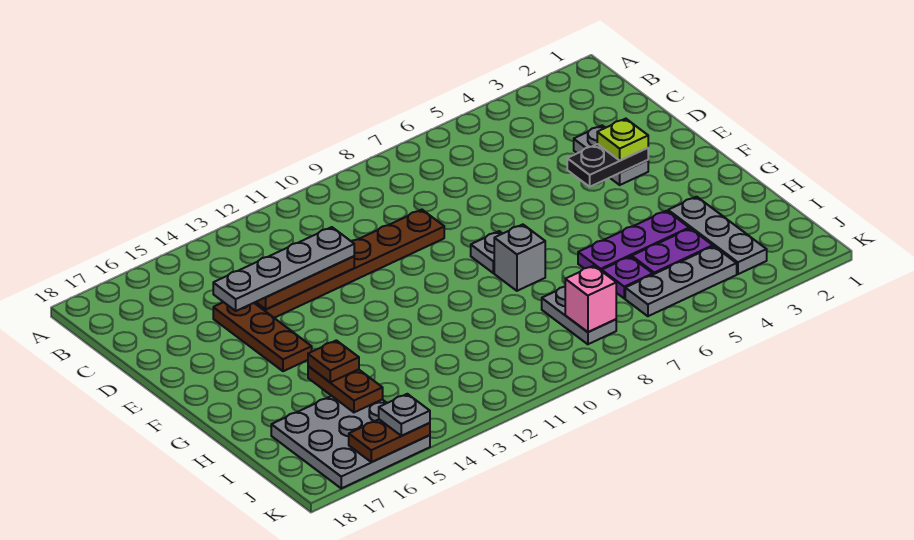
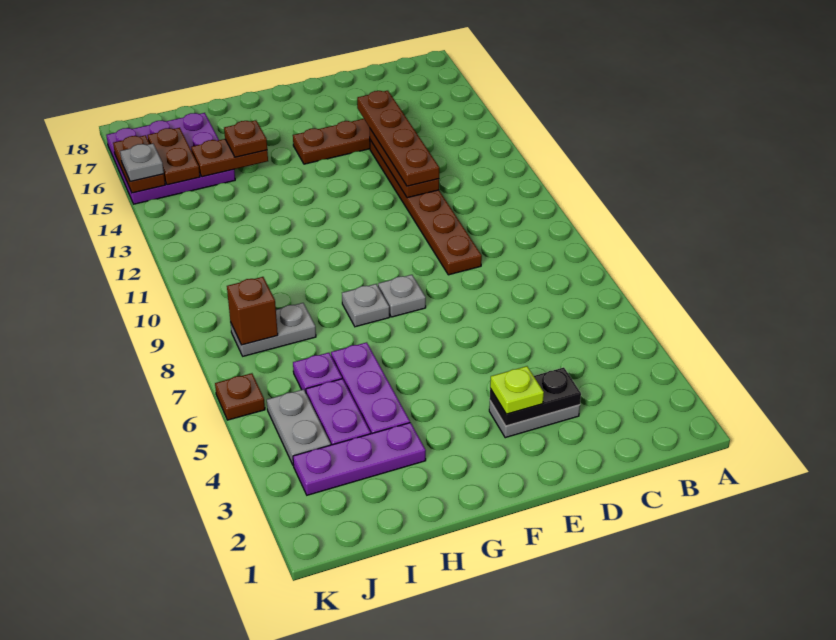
grey 1x4 plate [213,227,354,311] -> brown 1x4 plate [357,91,439,186]
black 1x2 plate [567,144,648,187] -> black 1x2 plate turned to [490,368,581,426]
grey 1x1 brick [494,224,545,291] -> grey 1x1 plate [342,284,390,327]
grey 1x3 plate [668,197,767,274] -> purple 1x3 plate [293,423,426,495]
grey 3x3 plate [271,396,430,488] -> purple 3x3 plate [106,113,235,204]
grey 1x3 plate [625,246,737,316] -> grey 1x2 plate [267,389,331,466]
pink 1x1 brick [565,266,616,332] -> brown 1x1 brick [227,277,278,345]
none -> brown 1x2 plate [148,128,200,185]
none -> brown 1x1 plate [215,373,265,420]

